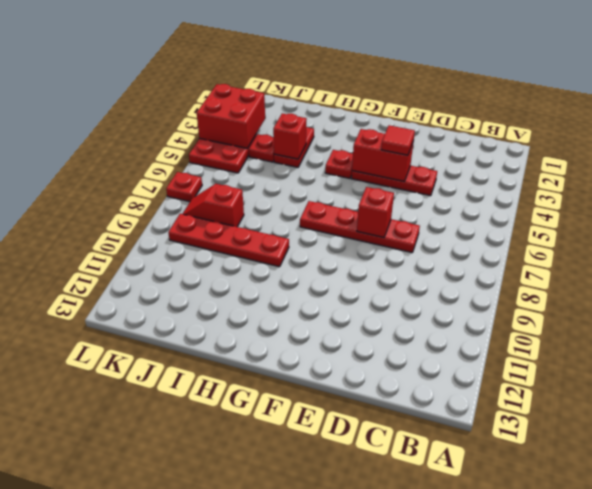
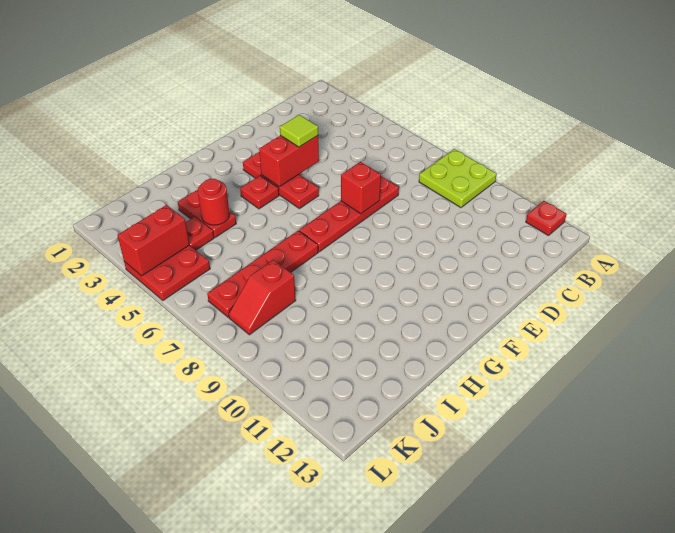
none -> lime 2x2 plate [419,149,496,208]
red 1x3 plate [351,166,437,196] -> red 1x3 plate turned to [243,152,319,209]
red 1x1 tile [381,125,415,155] -> lime 1x1 tile [280,115,318,147]
red 1x4 plate [168,214,289,267] -> red 1x4 plate moved to [207,231,318,317]
red 1x1 brick [273,113,307,159] -> red 1x1 round brick [198,179,230,225]
red 2x2 brick [197,84,265,148] -> red 1x2 brick [118,205,189,276]
red 1x1 plate [166,172,202,202] -> red 1x1 plate moved to [526,201,567,236]

